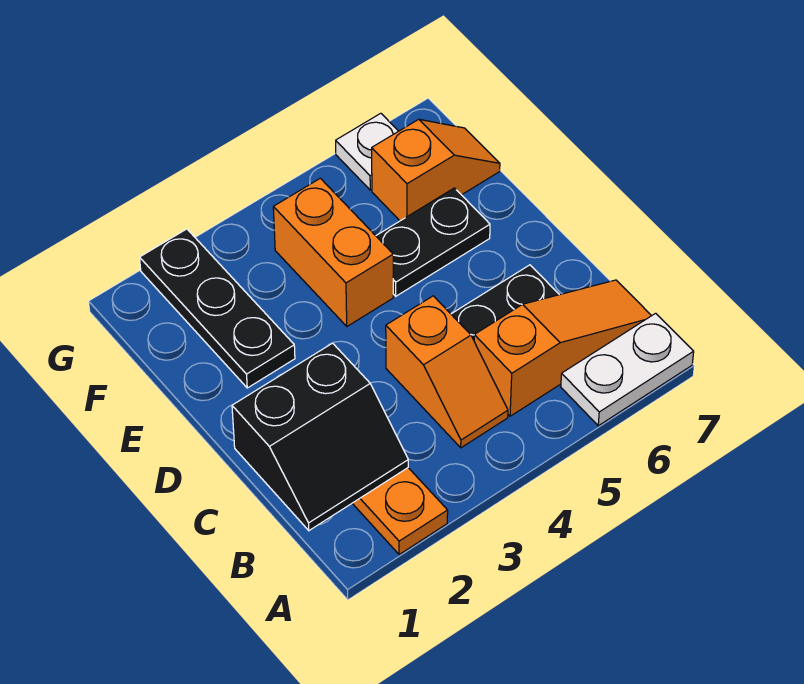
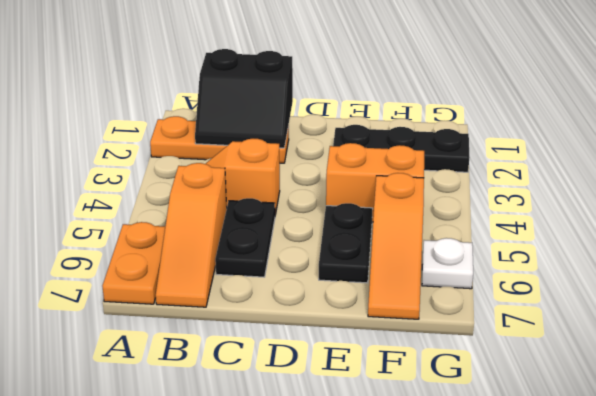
white 1x2 plate [561,313,694,426] -> orange 1x2 plate [102,222,165,304]
black 2x2 slope [232,343,408,531] -> black 2x2 slope turned to [195,49,293,148]
orange 1x2 slope [372,119,500,221] -> orange 1x3 slope [368,173,424,319]

